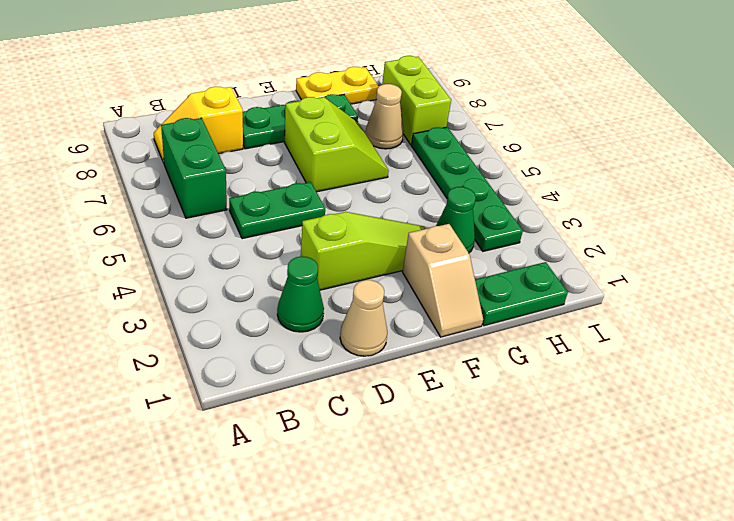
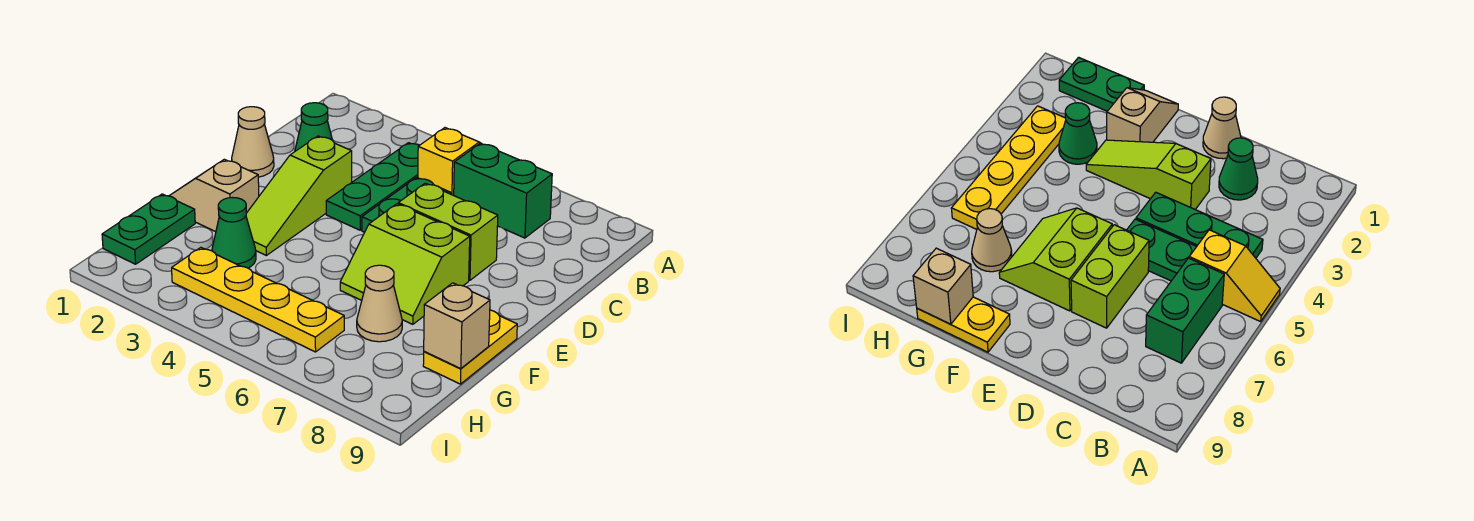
yellow 1x2 slope [154,86,243,163] -> yellow 1x2 slope moved to [418,128,480,195]
green 1x3 plate [243,94,358,149] -> green 1x3 plate moved to [326,143,419,230]
none -> tan 1x1 brick [424,283,490,369]
green 1x4 plate [411,127,523,251] -> yellow 1x4 plate [172,247,344,352]
lime 1x2 brick [382,56,451,145] -> lime 1x2 brick moved to [398,183,498,280]

